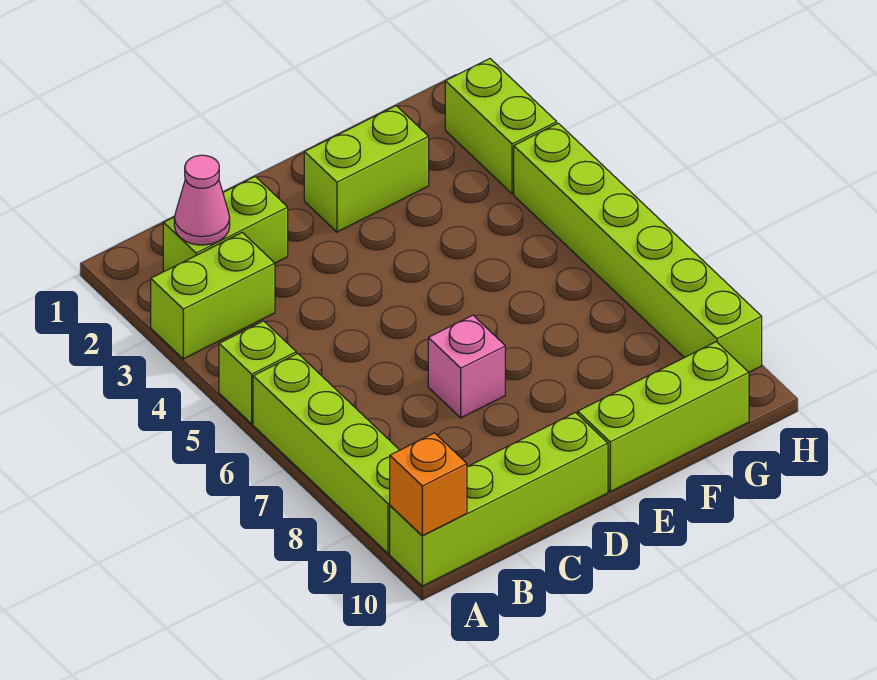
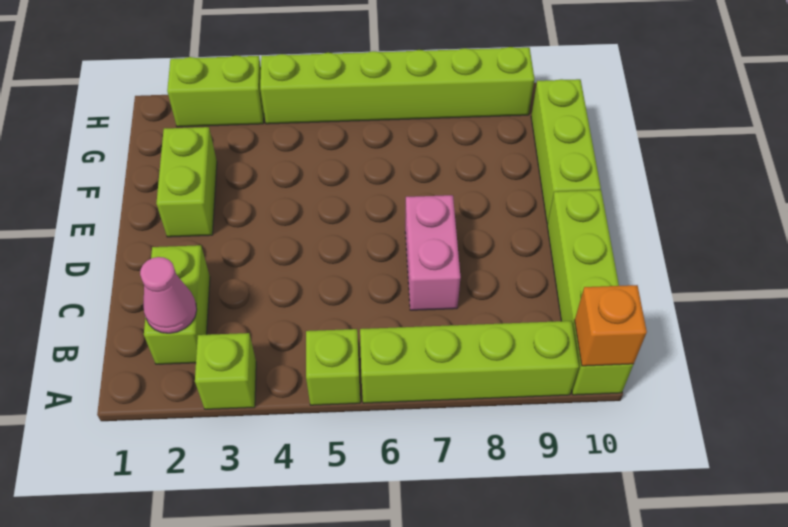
lime 1x2 brick [151,232,275,359] -> lime 1x1 brick [195,333,256,409]
pink 1x1 brick [428,315,505,418] -> pink 1x2 brick [405,195,460,310]

